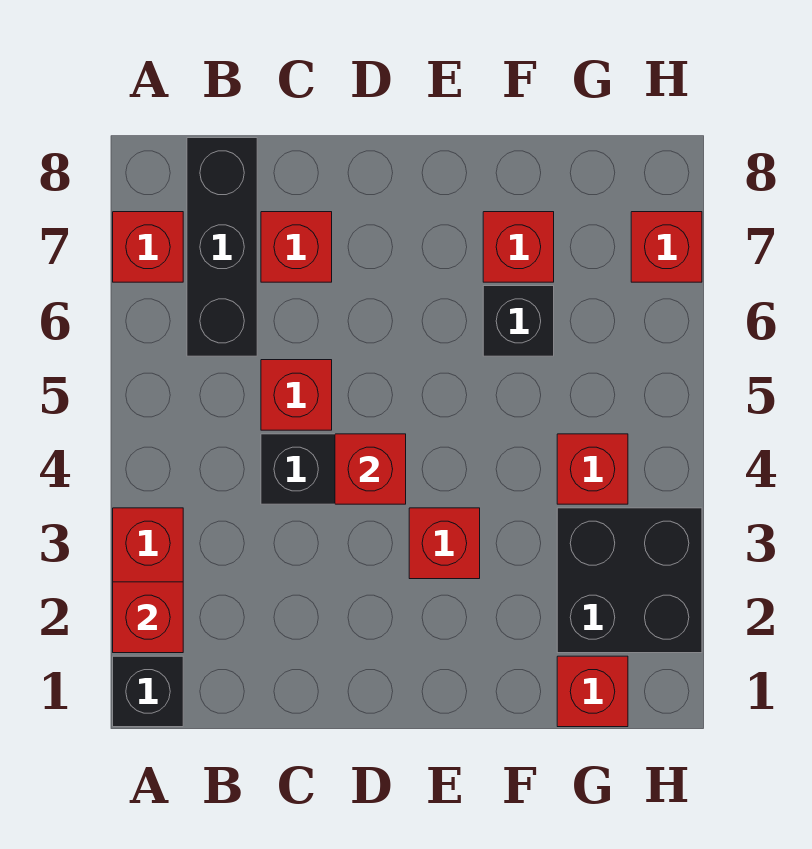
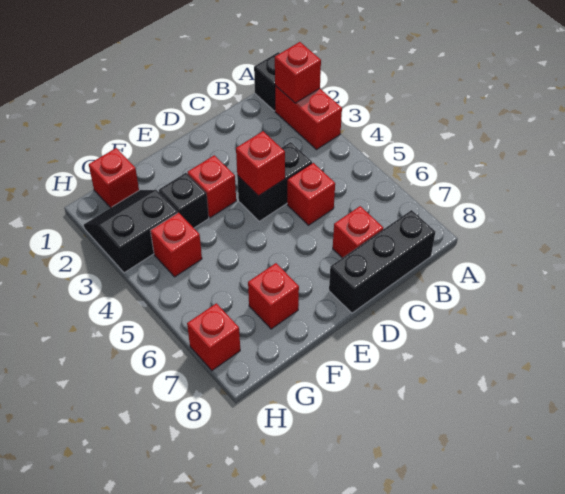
red 1x1 brick [113,212,183,282] -> none
black 1x3 brick [187,138,257,356] -> black 1x3 brick turned to [329,210,435,313]
black 1x1 brick [483,286,554,356] -> black 1x1 brick moved to [159,173,209,228]
black 2x2 brick [557,508,702,653] -> black 2x2 slope [84,190,178,273]

